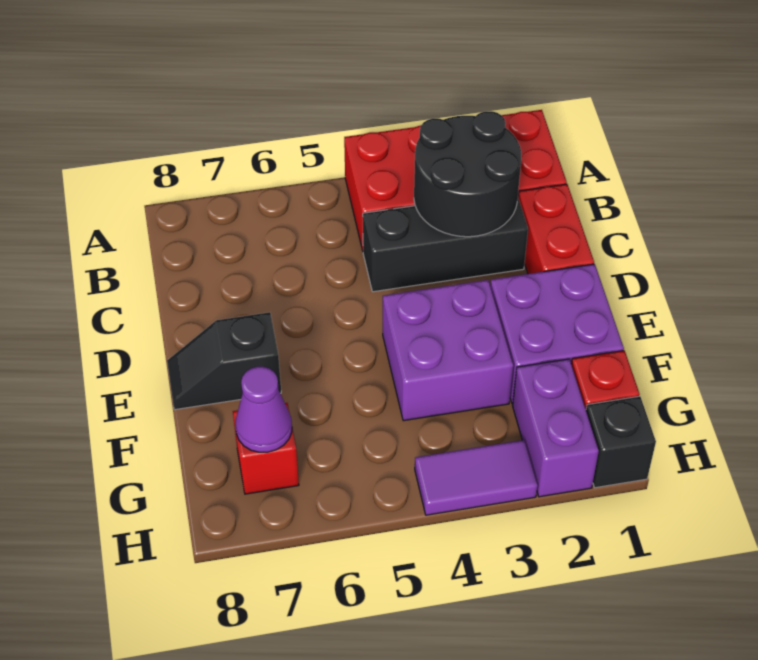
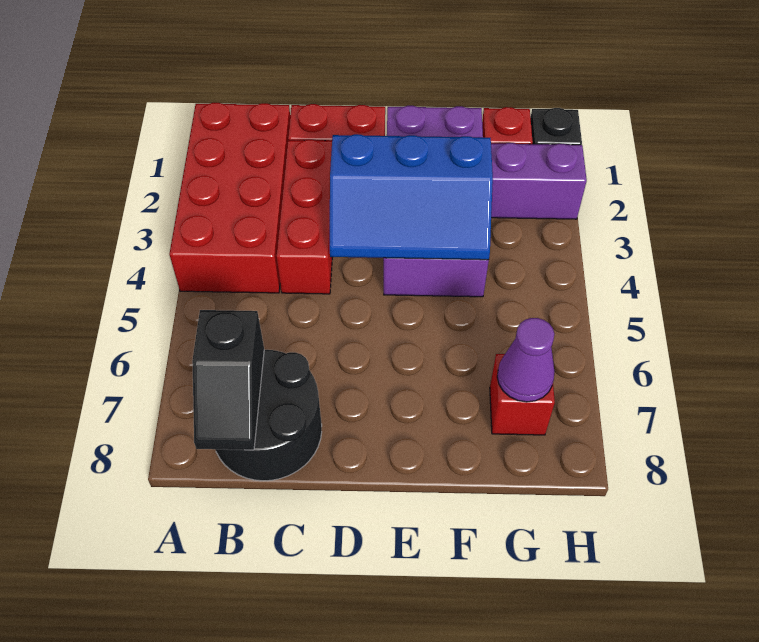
black 2x2 round brick [414,111,521,237] -> black 2x2 round brick moved to [215,350,322,481]
black 1x3 brick [363,199,528,292] -> red 1x3 brick [276,140,332,294]
none -> blue 2x3 slope [330,134,493,260]
black 1x2 slope [167,312,281,410] -> black 1x2 slope moved to [192,310,264,450]
purple 1x2 tile [415,440,537,515] -> none

